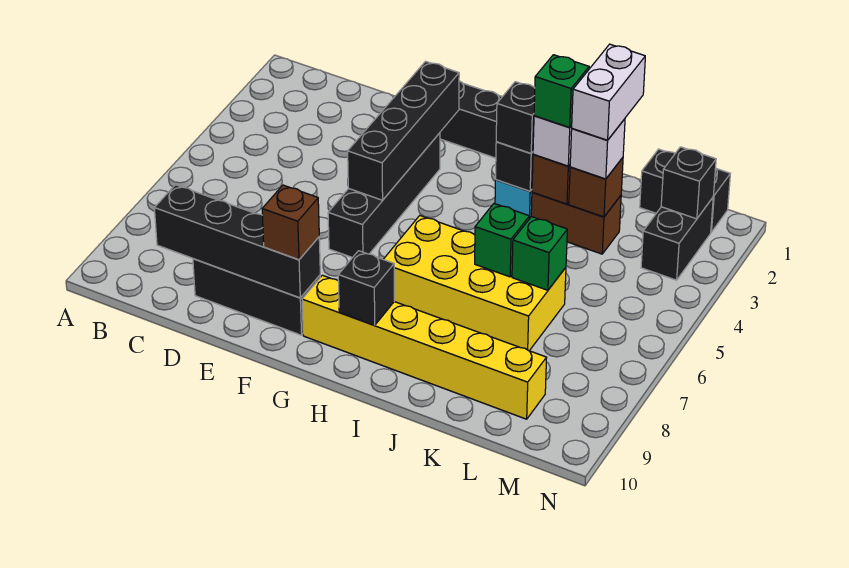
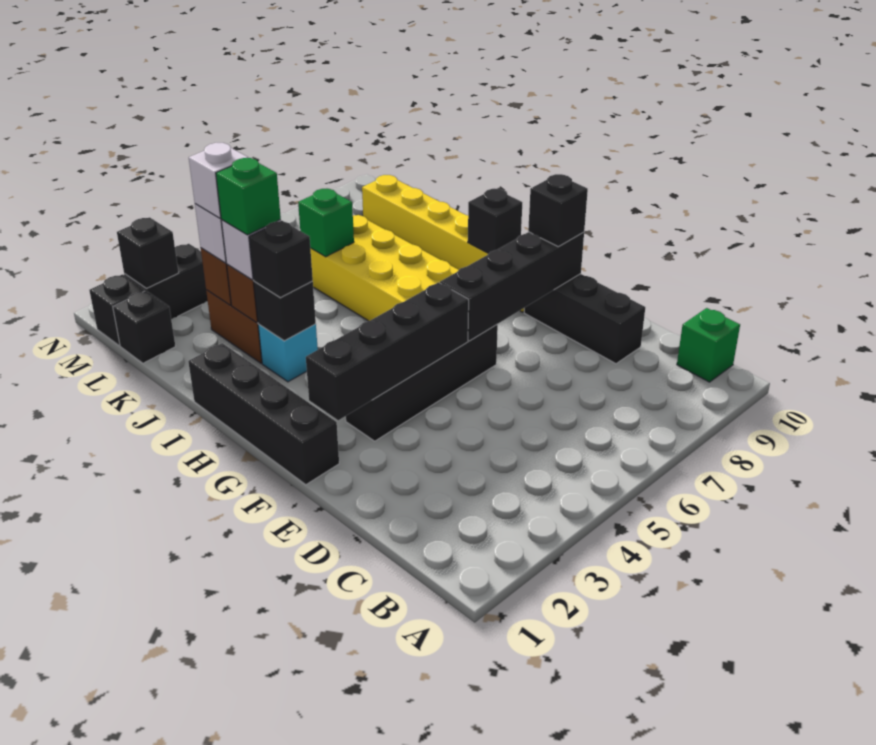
black 1x4 brick [154,185,320,298] -> black 1x4 brick turned to [440,232,584,341]
brown 1x1 brick [262,185,319,260] -> black 1x1 brick [528,174,588,247]
green 1x1 brick [475,204,530,277] -> green 1x1 brick moved to [677,308,740,382]
white 1x2 brick [572,44,645,140] -> white 1x1 brick [189,143,248,218]

